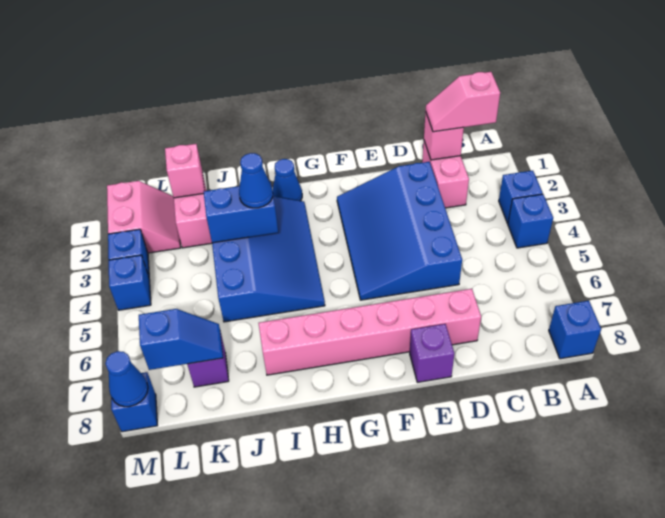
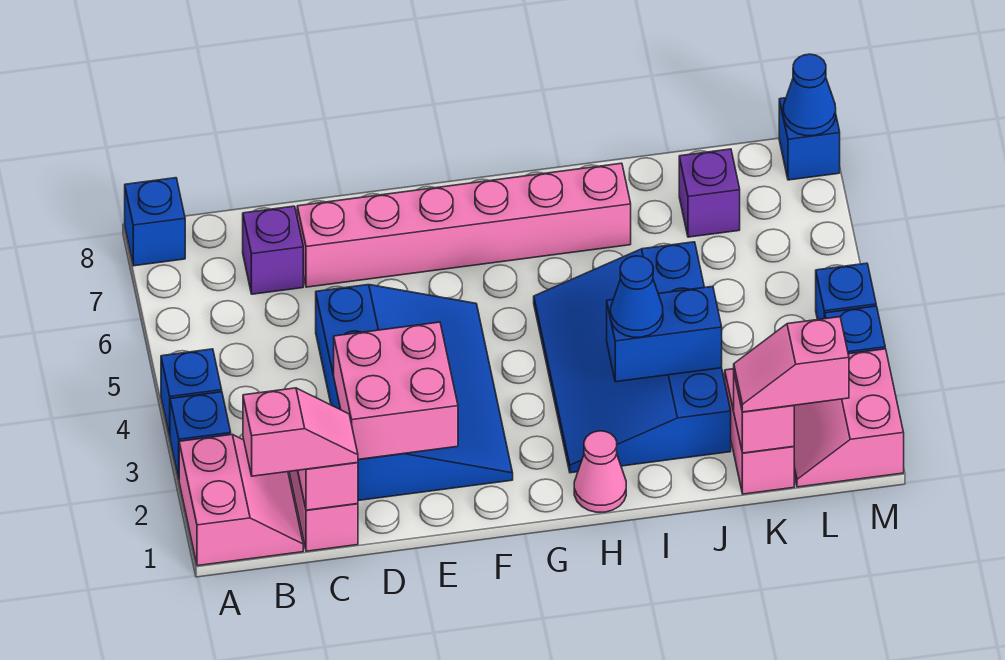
none -> pink 2x2 slope [179,435,303,566]
none -> pink 2x2 brick [334,322,458,459]
purple 1x1 brick [410,324,454,382] -> purple 1x1 brick moved to [243,206,303,294]
blue 1x1 cone [273,159,302,201] -> pink 1x1 cone [574,431,626,512]
none -> pink 1x2 slope [734,317,849,412]
blue 1x2 slope [139,309,223,370] -> none

